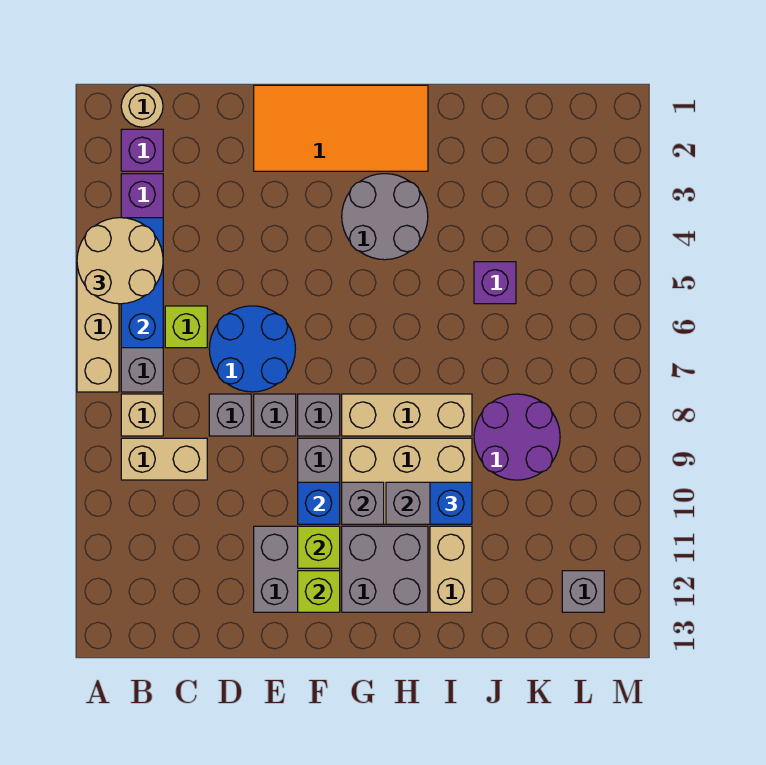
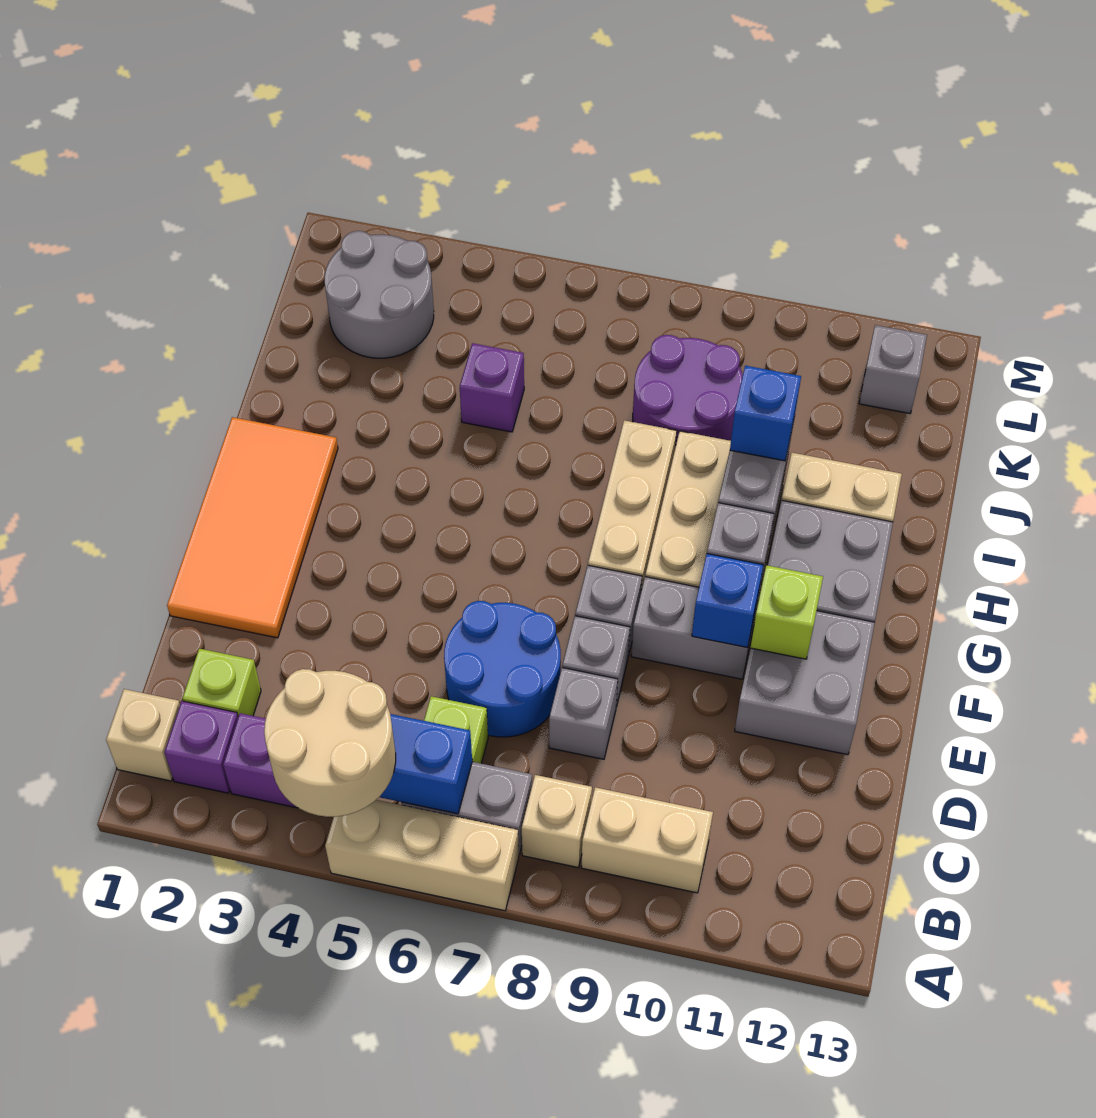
tan 1x1 round brick [121,85,163,127] -> tan 1x1 brick [106,689,180,781]
tan 1x2 brick [121,438,207,480] -> tan 1x2 brick turned to [581,787,713,893]
lime 1x1 brick [298,571,340,612] -> lime 1x1 brick moved to [182,649,261,717]
grey 2x2 round brick [342,174,428,260] -> grey 2x2 round brick moved to [324,231,434,358]

